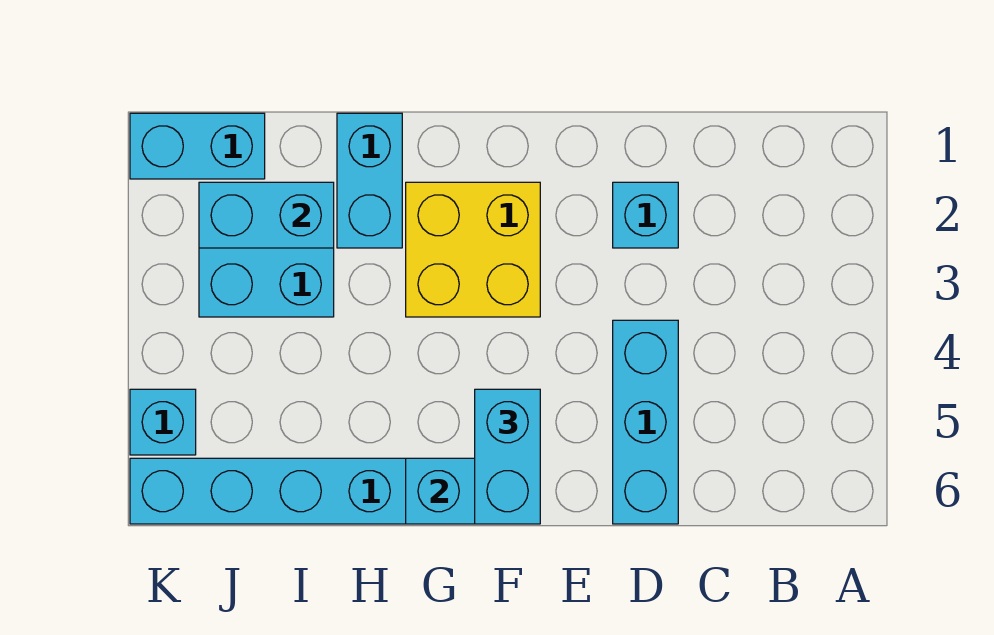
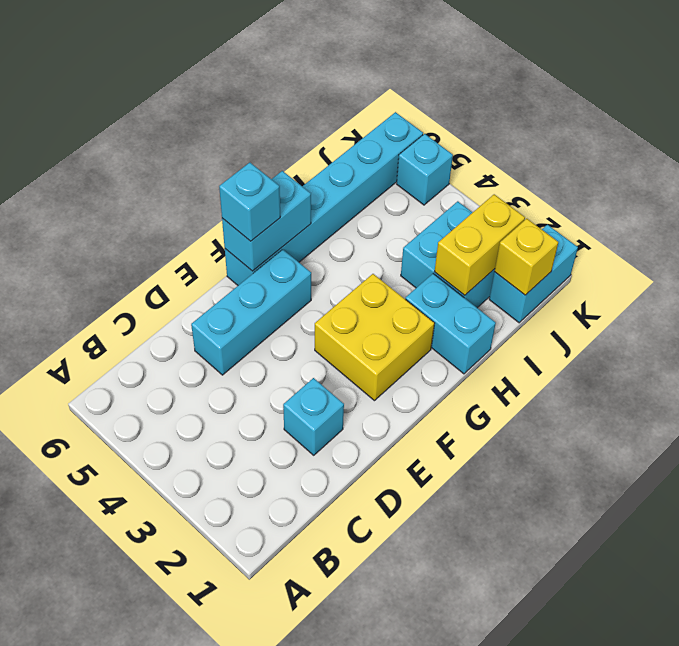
cyan 1x3 brick [613,320,678,524] -> cyan 1x3 brick turned to [191,250,311,375]
cyan 1x2 brick [475,389,540,524] -> cyan 1x1 brick [219,163,280,241]
cyan 1x2 brick [199,182,334,248] -> yellow 1x2 brick [434,194,525,295]
none -> yellow 1x1 brick [494,219,558,295]

